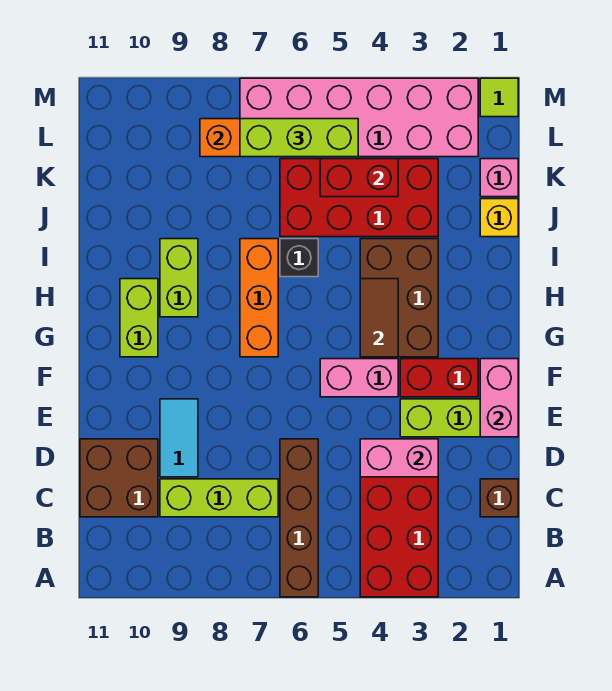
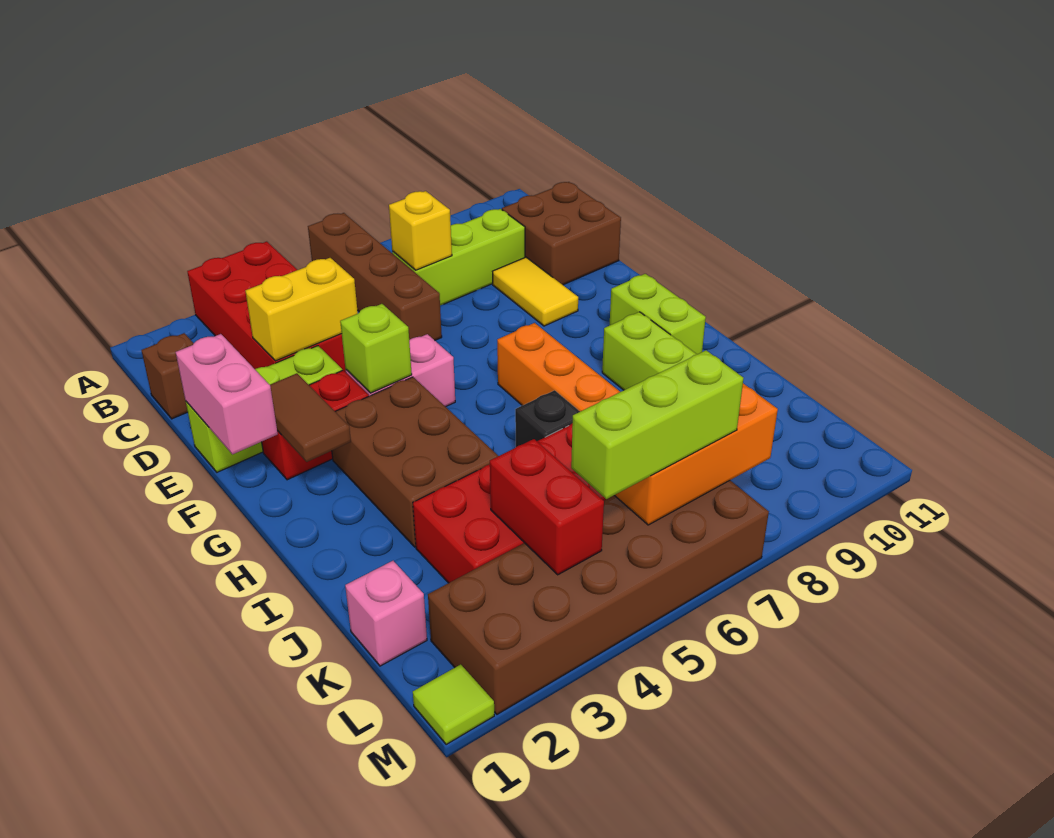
pink 1x2 brick [360,439,438,477] -> yellow 1x2 brick [245,258,358,361]
cyan 1x2 tile [160,399,198,477] -> yellow 1x2 tile [492,257,578,326]
none -> lime 1x1 brick [340,304,412,393]
brown 1x2 tile [360,279,398,357] -> brown 1x2 tile moved to [270,373,351,462]
yellow 1x1 brick [480,199,518,237] -> yellow 1x1 brick moved to [389,191,452,270]
red 1x2 brick [320,159,398,197] -> red 1x2 brick turned to [490,439,604,575]
pink 2x6 brick [240,78,478,157] -> brown 2x6 brick [428,481,769,714]

